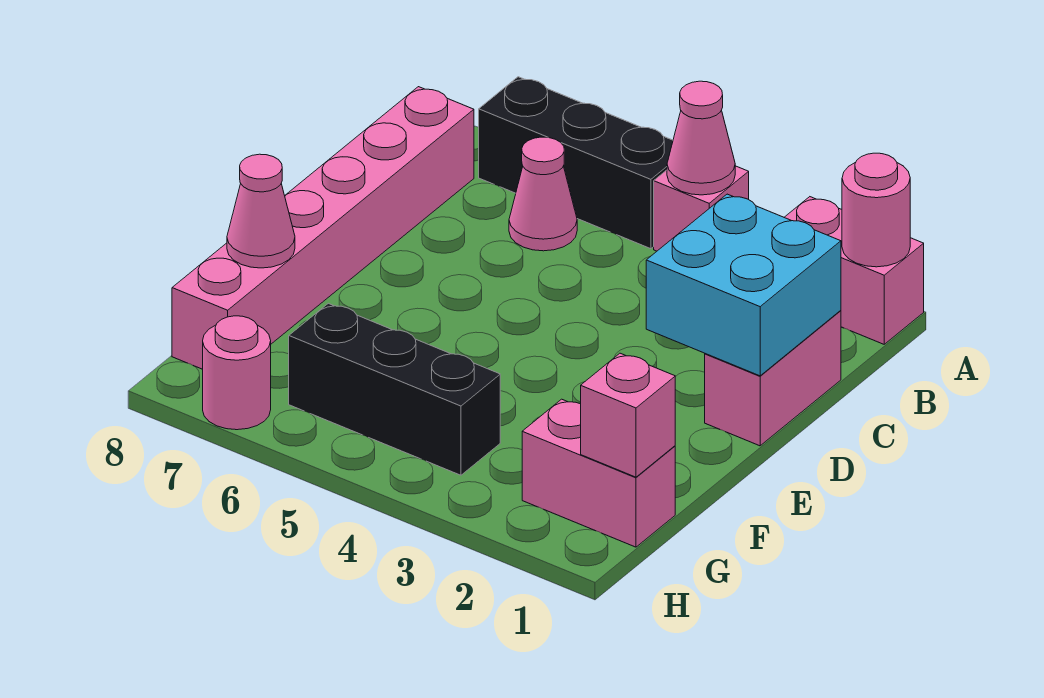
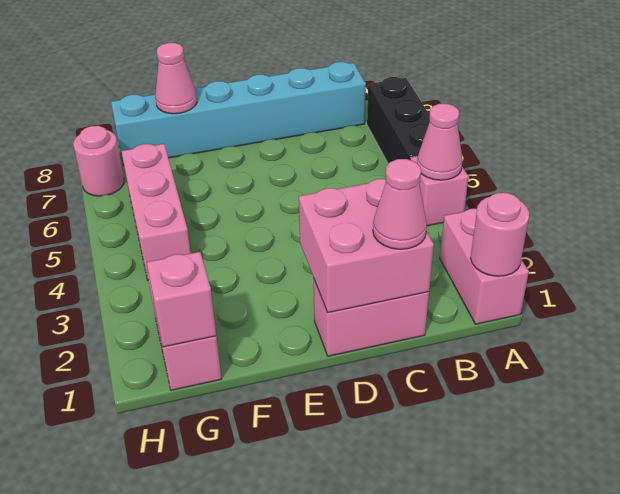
pink 1x1 cone [509,137,577,251] -> pink 1x1 cone moved to [373,159,427,249]
pink 1x6 brick [172,87,474,369] -> cyan 1x6 brick [111,62,366,165]
cyan 2x2 brick [646,194,841,376] -> pink 2x2 brick [299,179,434,313]
black 1x3 brick [289,303,500,475] -> pink 1x3 brick [122,144,191,280]

